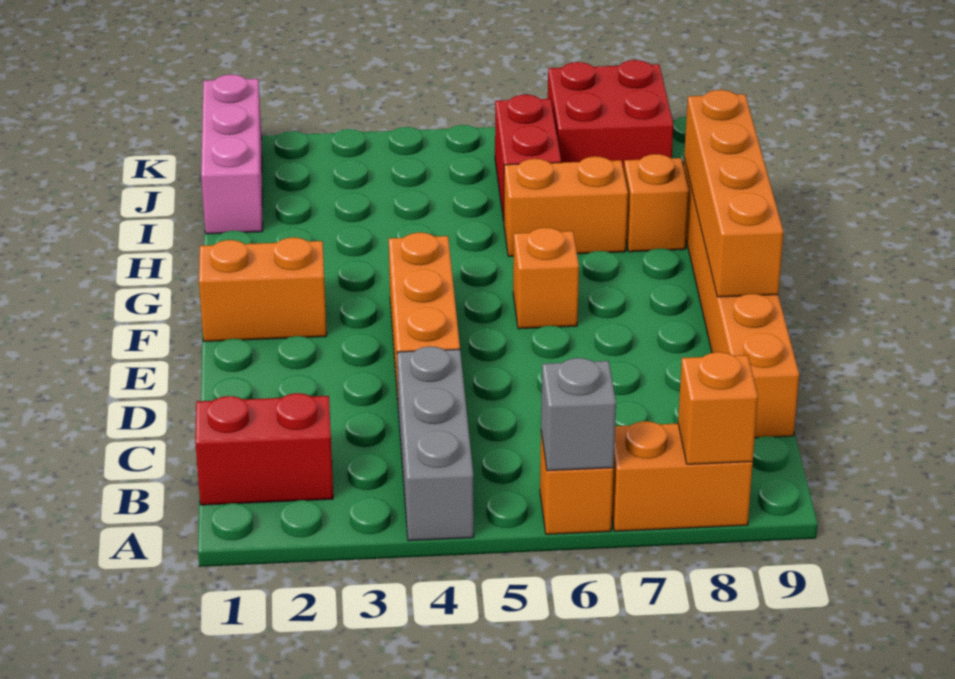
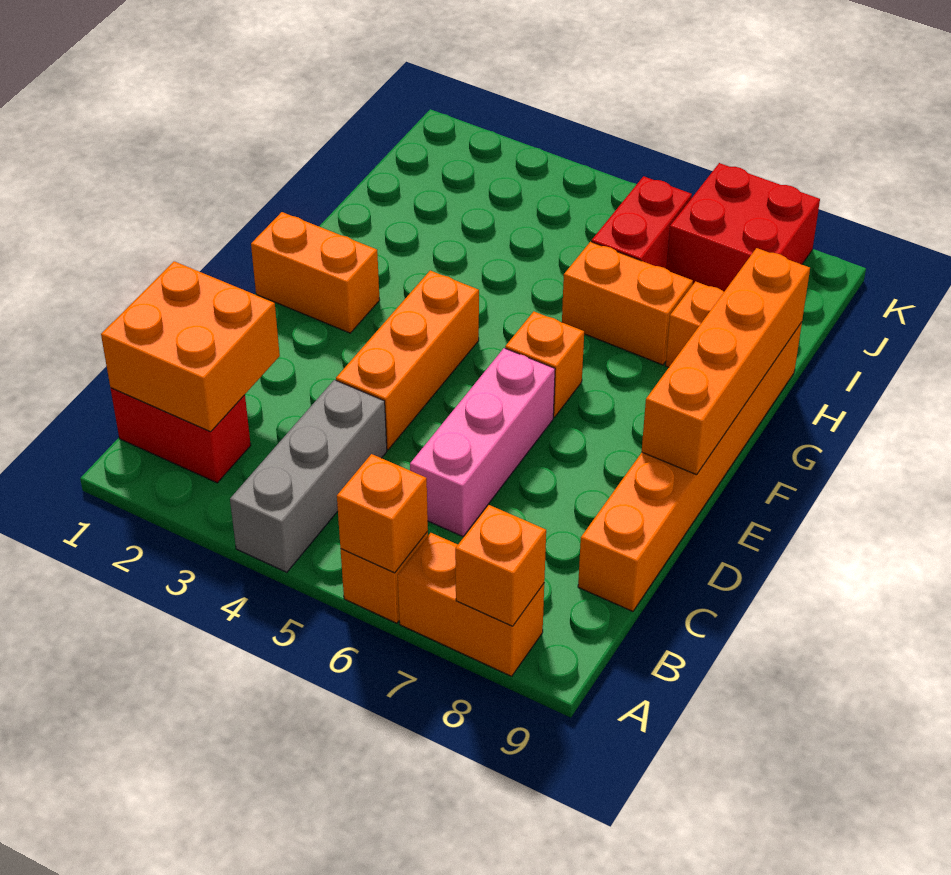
grey 1x1 brick [541,358,616,471] -> orange 1x1 brick [337,454,428,573]
none -> orange 2x2 brick [101,261,280,432]
pink 1x3 brick [201,74,263,234] -> pink 1x3 brick moved to [410,348,555,536]

